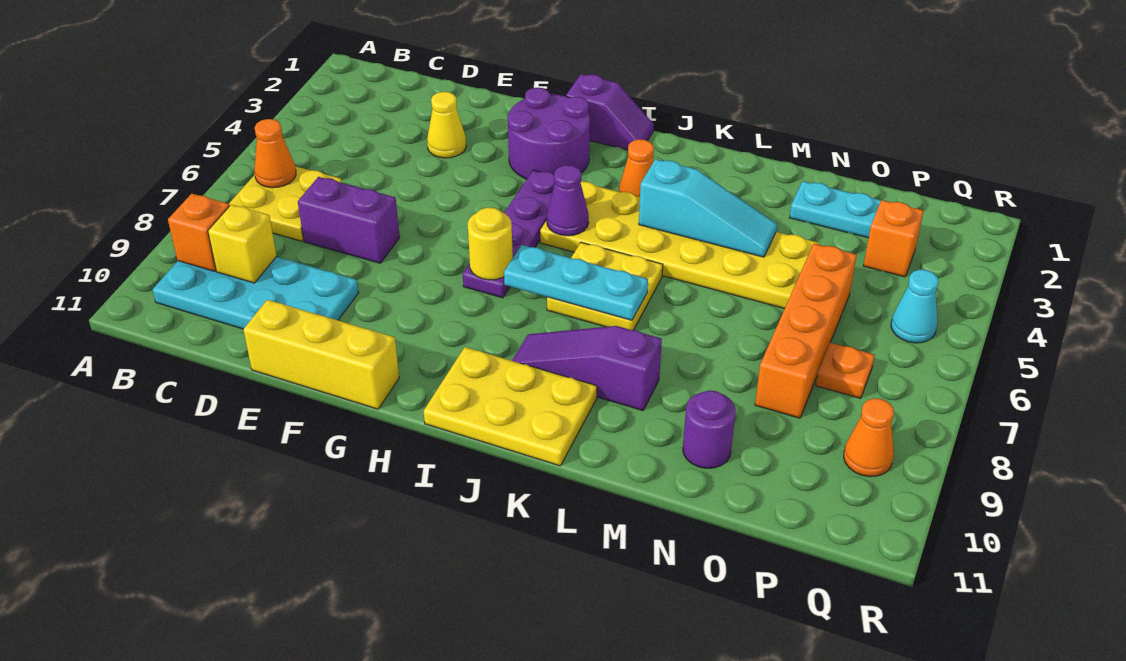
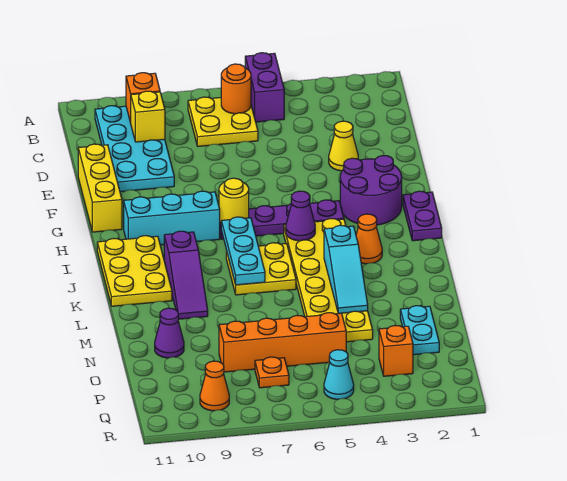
orange 1x1 cone [254,119,296,188] -> orange 1x1 round brick [221,64,251,114]
purple 1x2 brick [298,177,400,263] -> purple 1x2 brick moved to [245,53,284,122]
purple 1x2 slope [566,74,654,150] -> purple 1x2 plate [403,191,442,241]
none -> cyan 1x3 brick [124,191,220,245]
purple 1x3 slope [512,326,662,411] -> purple 1x3 slope turned to [164,231,208,319]
purple 1x1 round brick [683,391,736,468] -> purple 1x1 cone [155,308,184,358]

